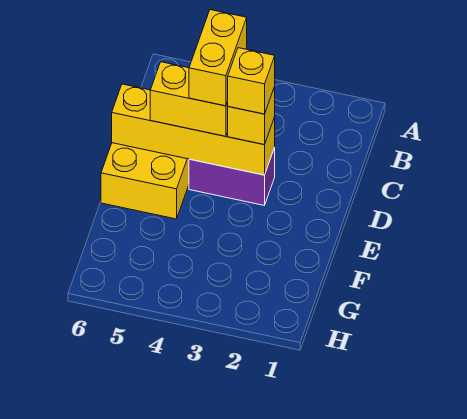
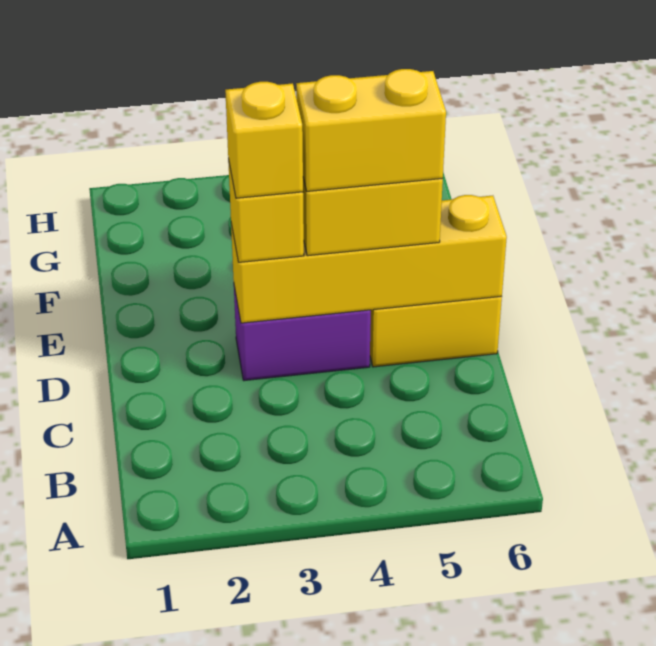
yellow 1x2 brick [189,10,247,106] -> yellow 1x2 brick turned to [296,69,446,191]

